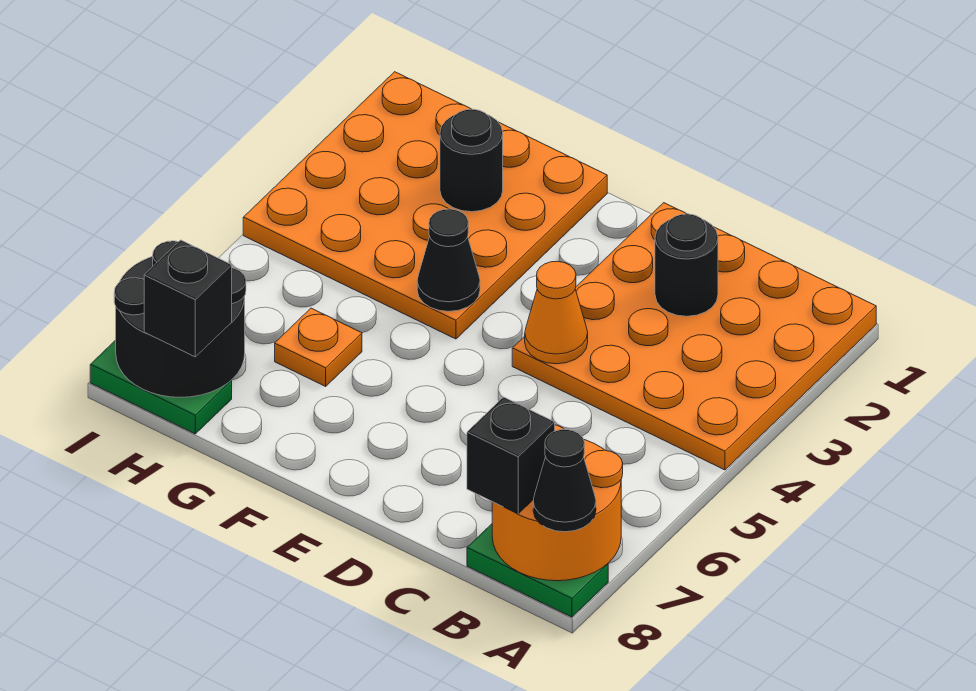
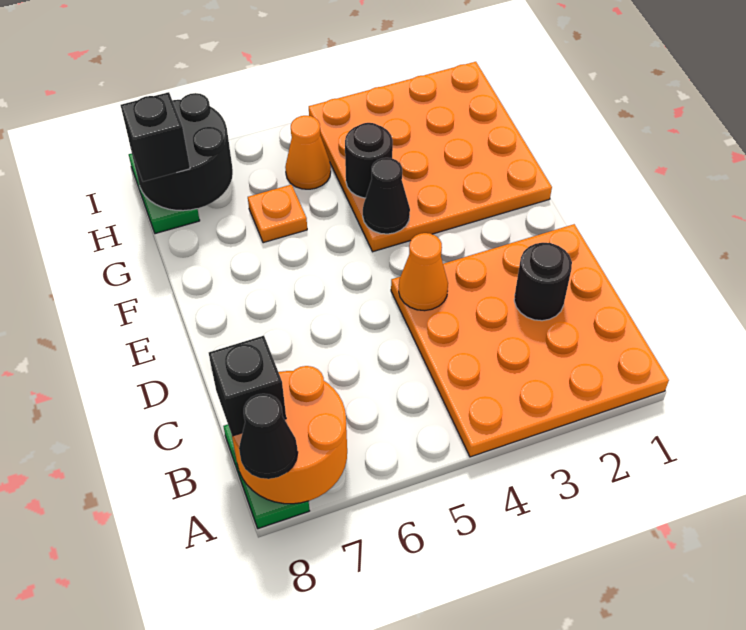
black 1x1 round brick [440,109,503,212] -> black 1x1 round brick moved to [345,123,393,198]
none -> orange 1x1 cone [285,116,331,189]

